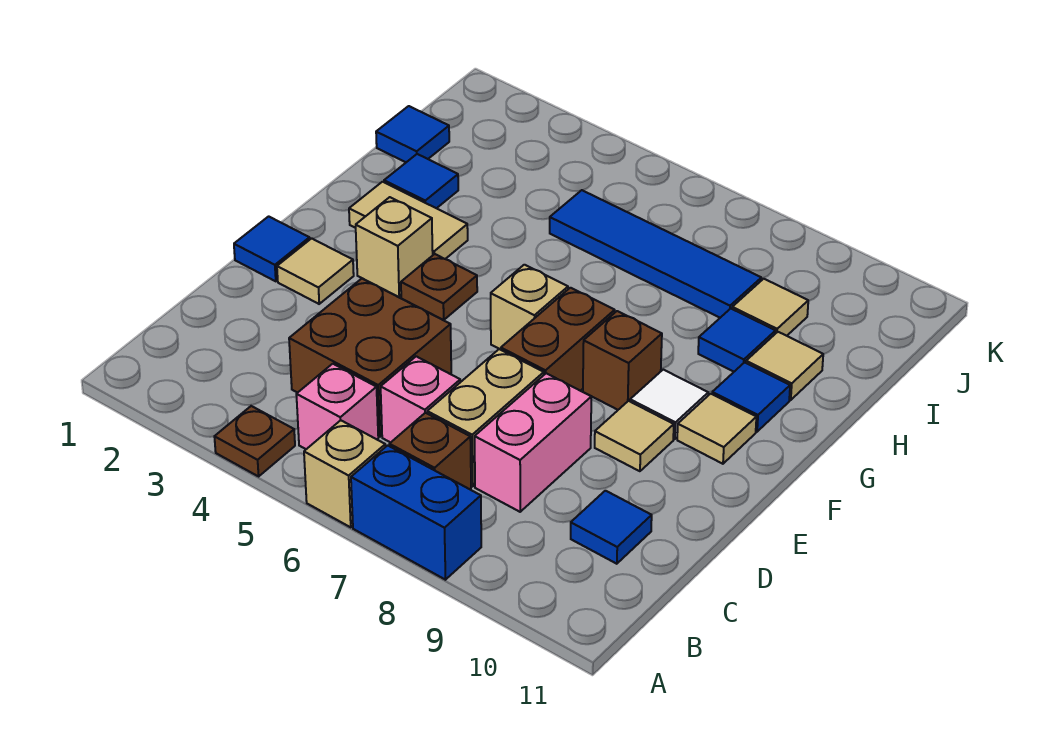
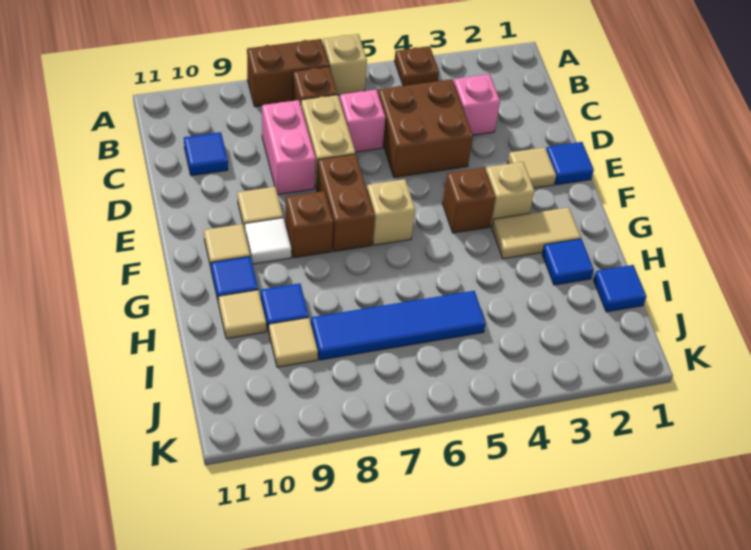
blue 1x2 brick [351,445,481,580] -> brown 1x2 brick [247,39,329,107]
pink 1x1 brick [296,364,378,449] -> pink 1x1 brick moved to [454,74,500,135]
brown 1x1 plate [401,254,477,320] -> brown 1x1 brick [443,168,495,233]

